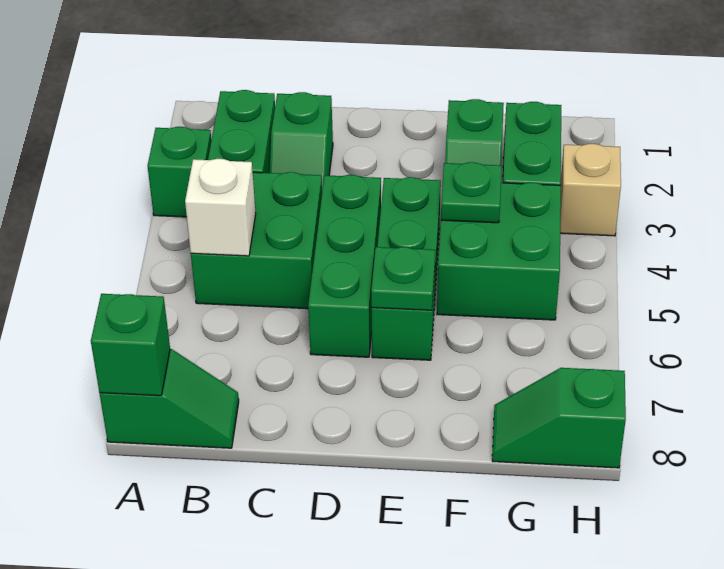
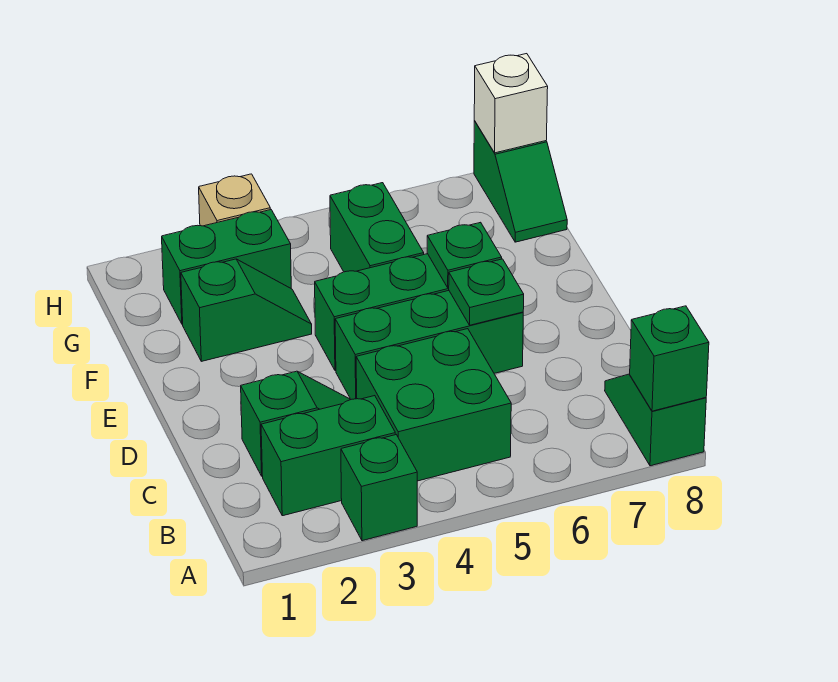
white 1x1 brick [185,159,256,256] -> white 1x1 brick moved to [474,54,548,153]
green 2x2 brick [437,182,561,320] -> green 1x2 brick [330,183,424,272]
green 1x1 plate [441,162,501,223] -> green 1x1 plate moved to [449,259,524,325]

